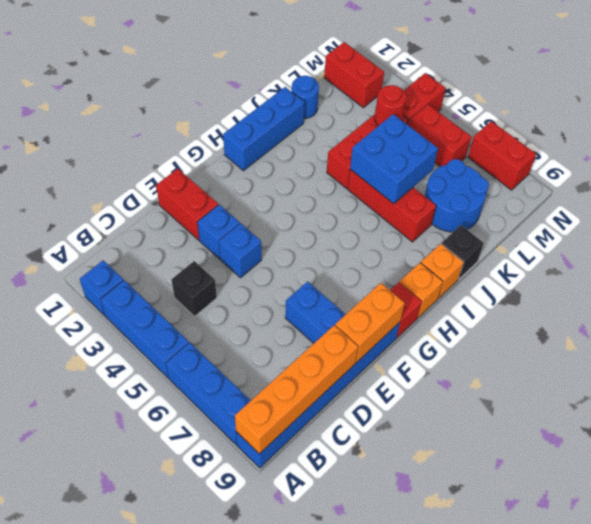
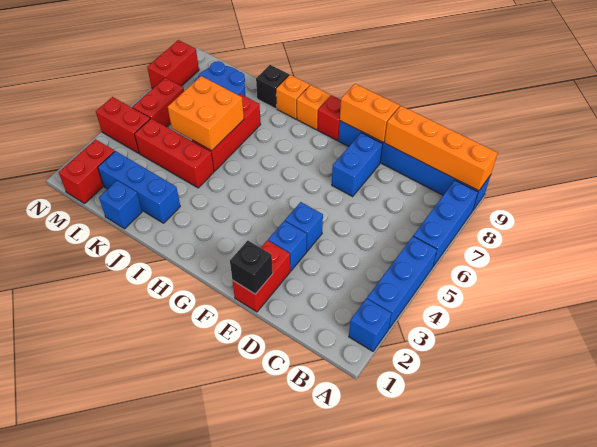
black 1x1 brick [172,261,217,316] -> black 1x1 brick moved to [230,241,273,294]
blue 1x3 brick [223,87,305,171] -> blue 1x3 brick moved to [98,151,180,223]
blue 2x2 brick [350,114,438,204] -> orange 2x2 brick [168,76,244,151]
blue 1x1 round brick [292,76,319,118] -> blue 1x1 brick [99,180,142,229]
red 1x1 round brick [375,85,406,126] -> none

